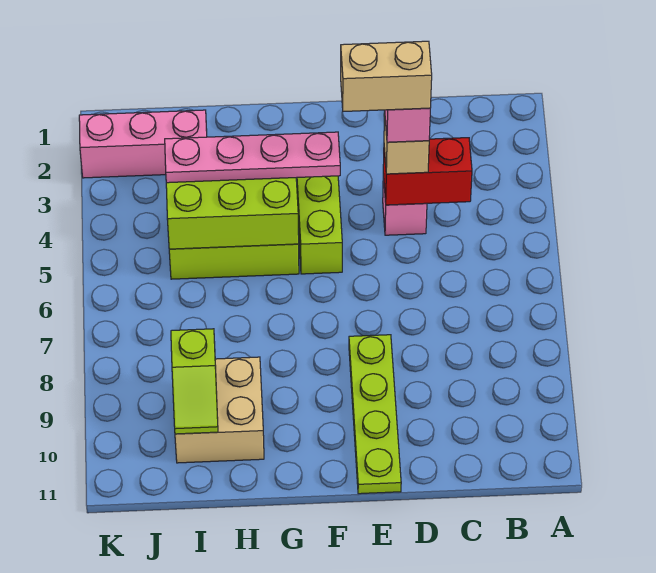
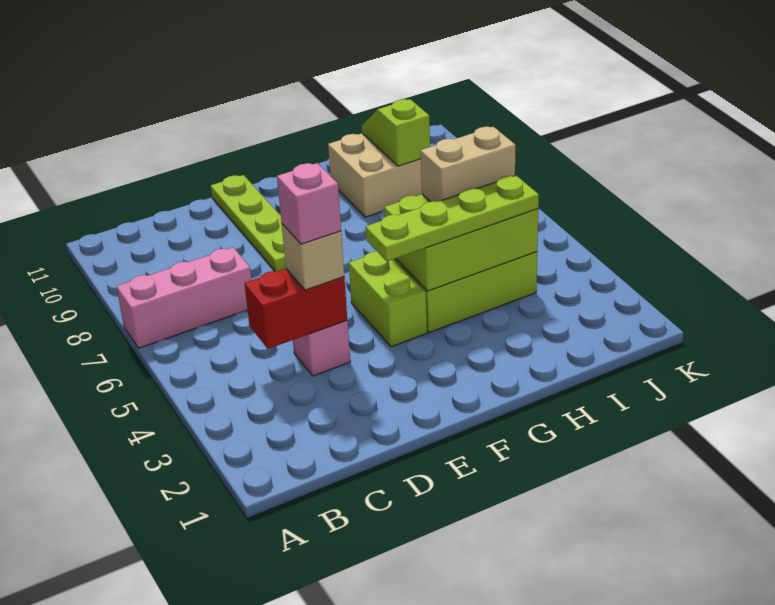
tan 1x2 brick [341,41,432,112] -> tan 1x2 brick moved to [421,127,515,202]
pink 1x4 plate [165,132,340,183] -> lime 1x4 plate [366,175,539,261]
pink 1x3 brick [79,110,207,178] -> pink 1x3 brick moved to [117,247,251,348]

